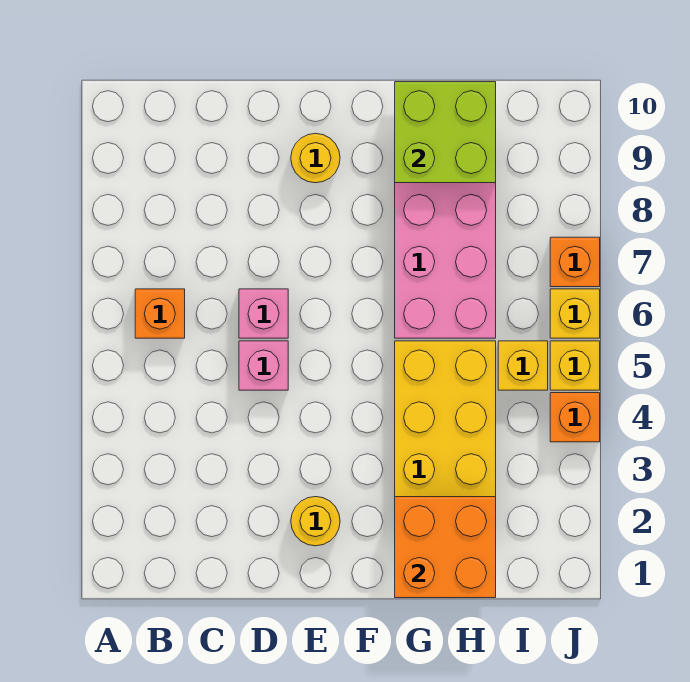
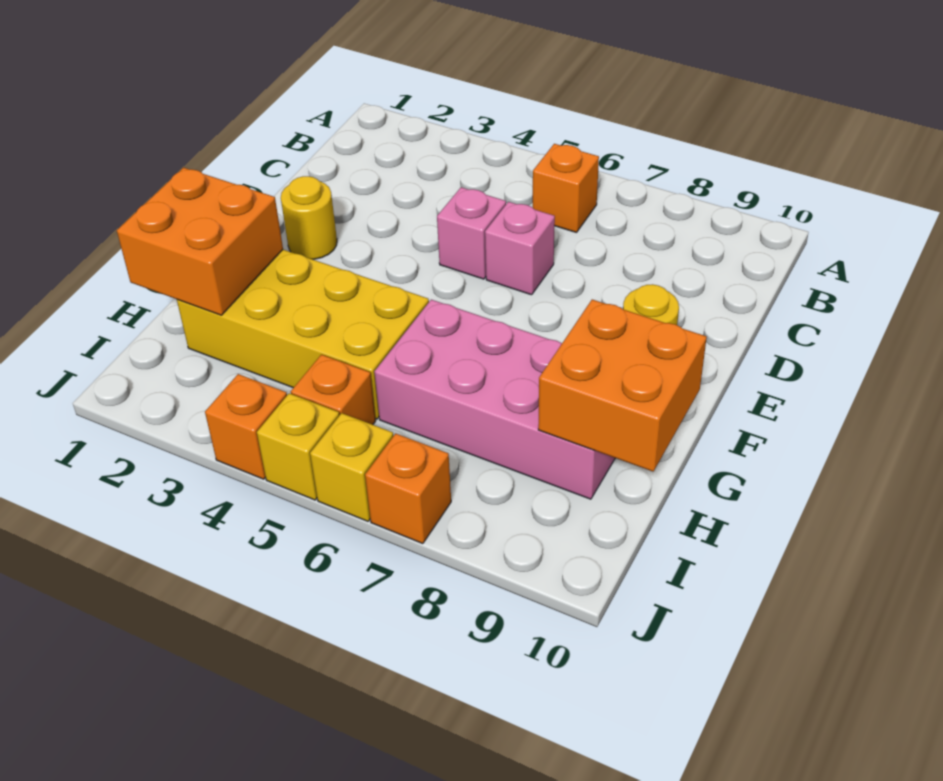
lime 2x2 brick [395,82,496,183] -> orange 2x2 brick [538,300,707,471]
yellow 1x1 brick [498,341,548,390] -> orange 1x1 brick [291,355,376,425]

